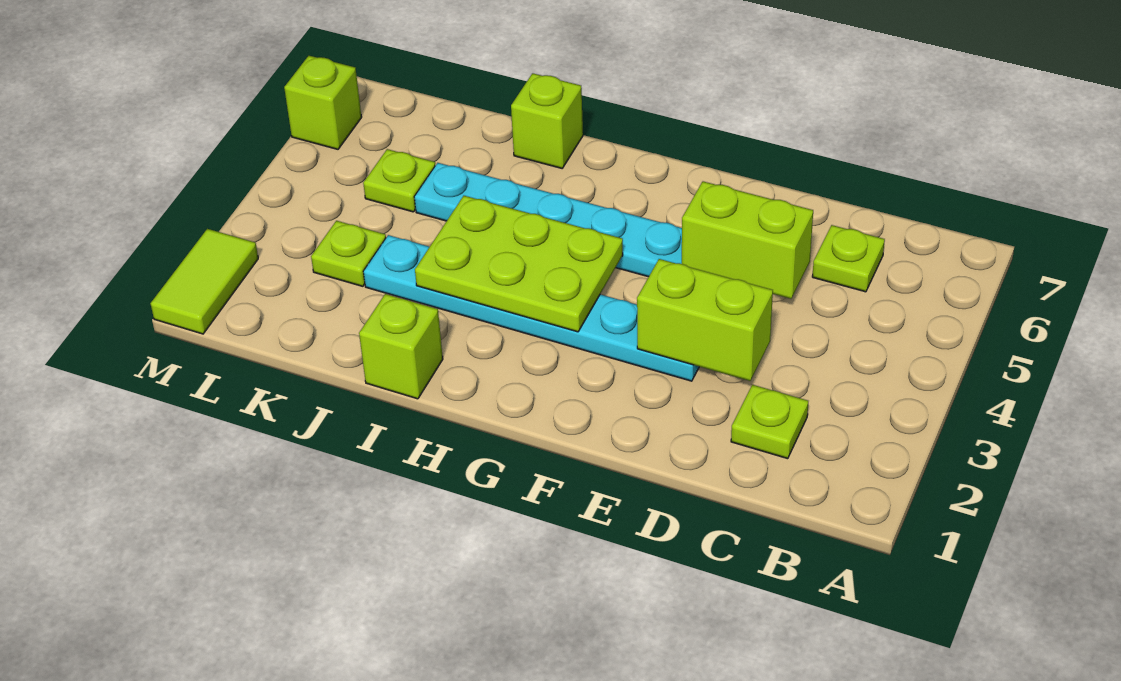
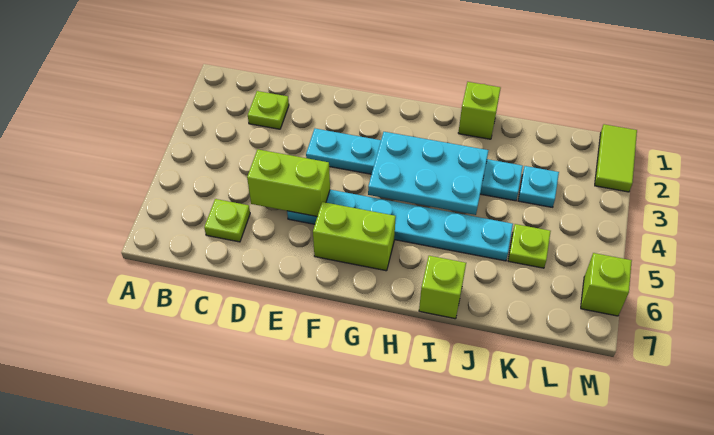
lime 1x2 brick [637,259,773,381] -> lime 1x2 brick moved to [313,202,396,271]
lime 2x3 plate [415,196,623,332] -> cyan 2x3 plate [368,132,489,215]
lime 1x1 plate [311,221,386,286] -> cyan 1x1 plate [518,166,559,207]

